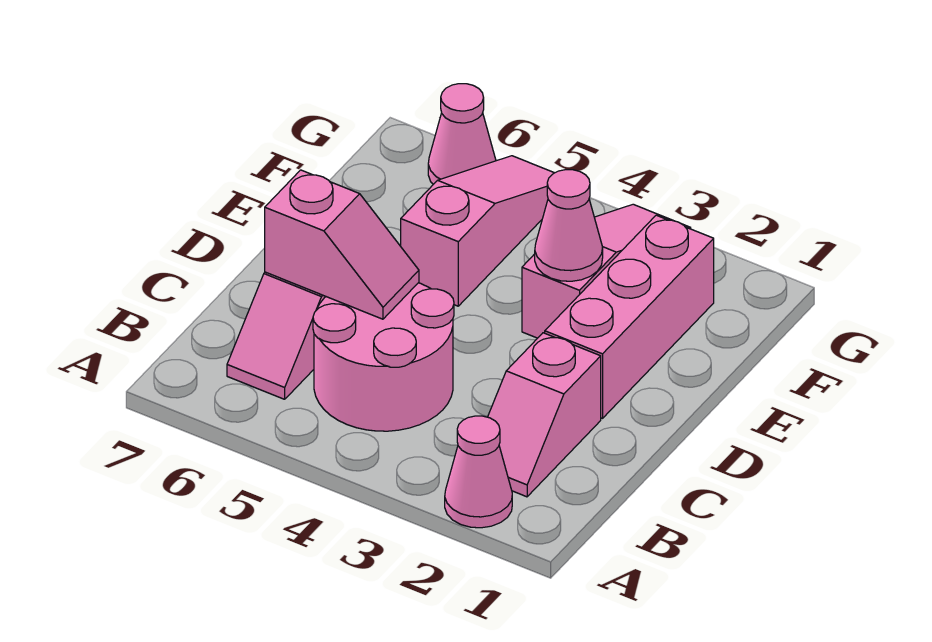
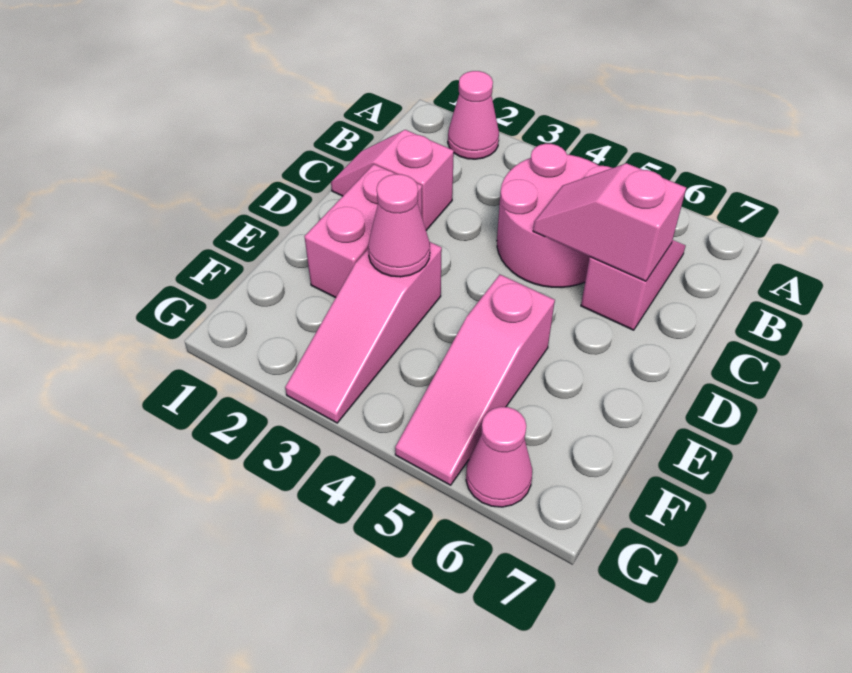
pink 1x2 slope [488,333,601,497] -> pink 1x2 slope turned to [331,130,454,230]
pink 1x3 brick [545,215,714,418] -> pink 1x2 brick [304,164,422,298]

